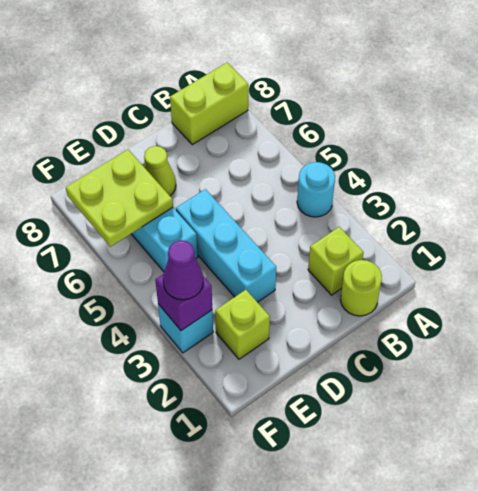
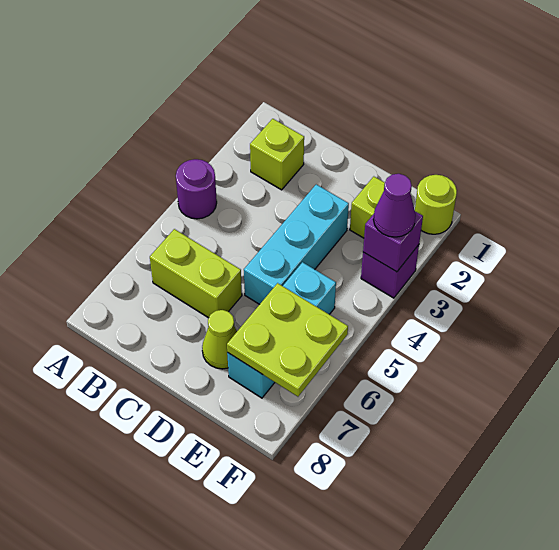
cyan 1x1 round brick [297,162,335,217] -> purple 1x1 round brick [176,159,217,219]
lime 1x2 brick [170,63,248,145] -> lime 1x2 brick moved to [150,229,242,318]
lime 1x1 round brick [340,260,382,316] -> lime 1x1 round brick moved to [415,175,457,234]
cyan 1x1 brick [158,304,213,353] -> purple 1x1 brick [361,245,419,298]

